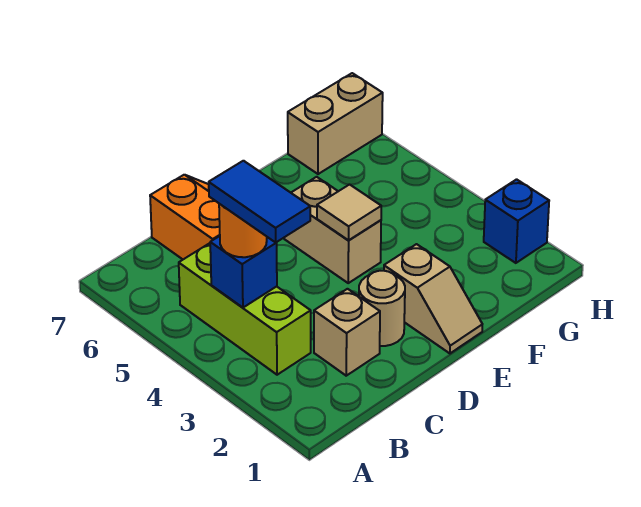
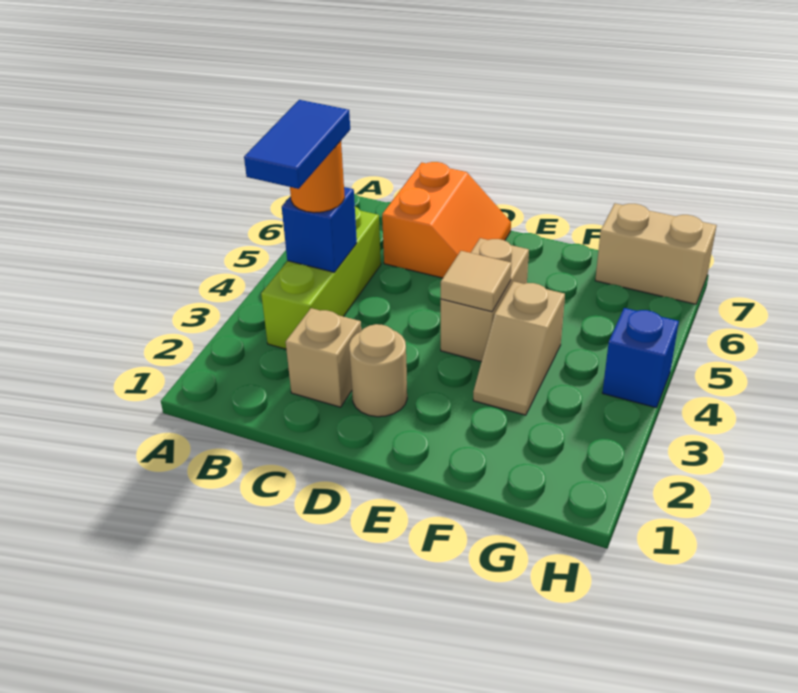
tan 1x2 slope [384,244,482,353] -> tan 1x2 slope moved to [473,281,565,415]
blue 1x1 brick [484,179,549,263] -> blue 1x1 brick moved to [602,308,679,408]

